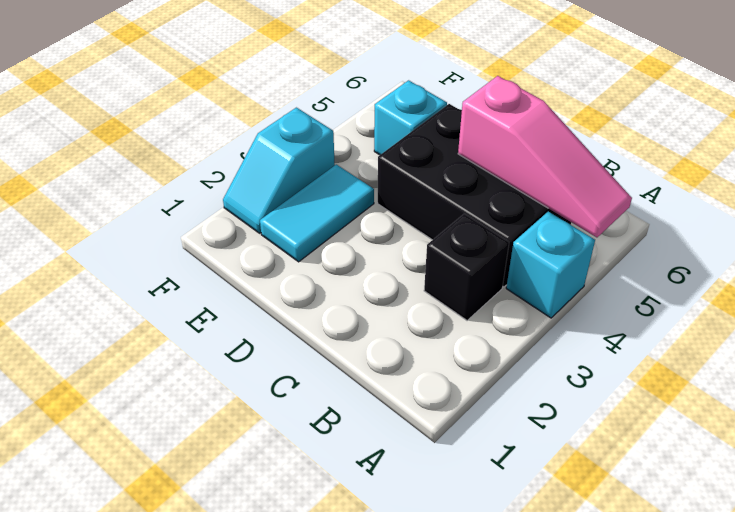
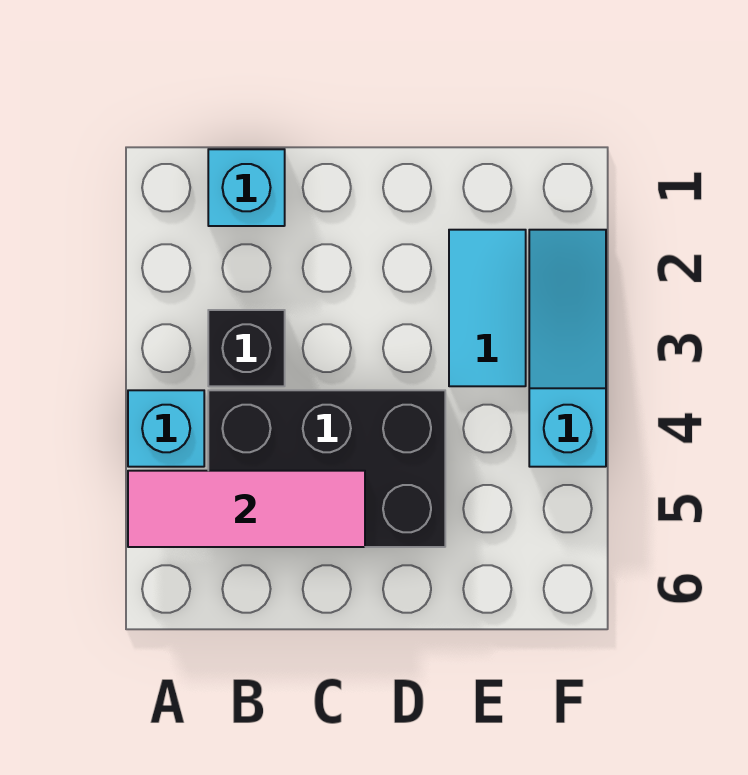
pink 1x3 slope [458,76,632,237] -> pink 1x3 tile [128,471,365,547]
cyan 1x1 brick [374,80,447,155] -> cyan 1x1 brick moved to [208,149,285,226]
cyan 1x2 slope [223,108,335,233] -> cyan 1x3 slope [529,230,606,467]

